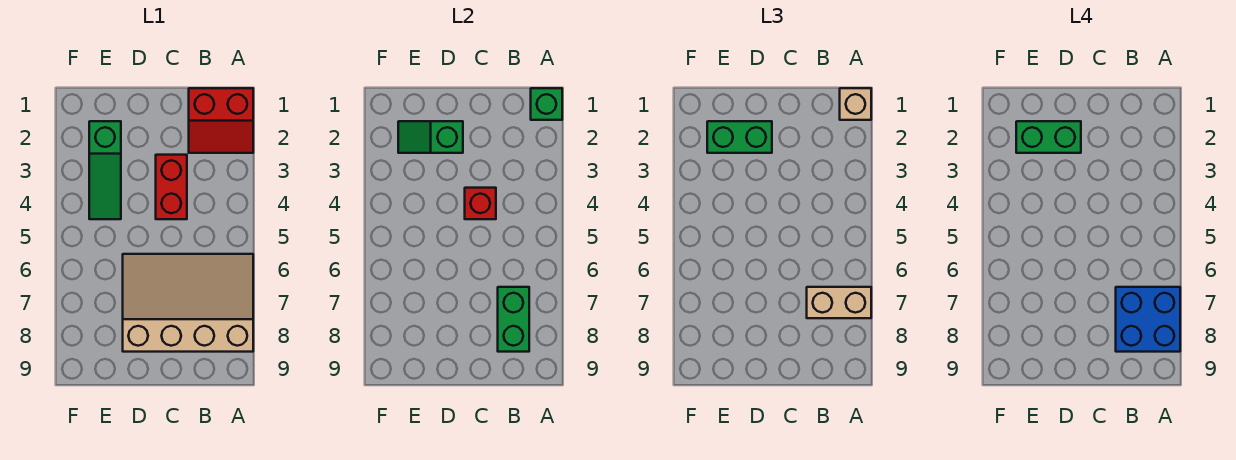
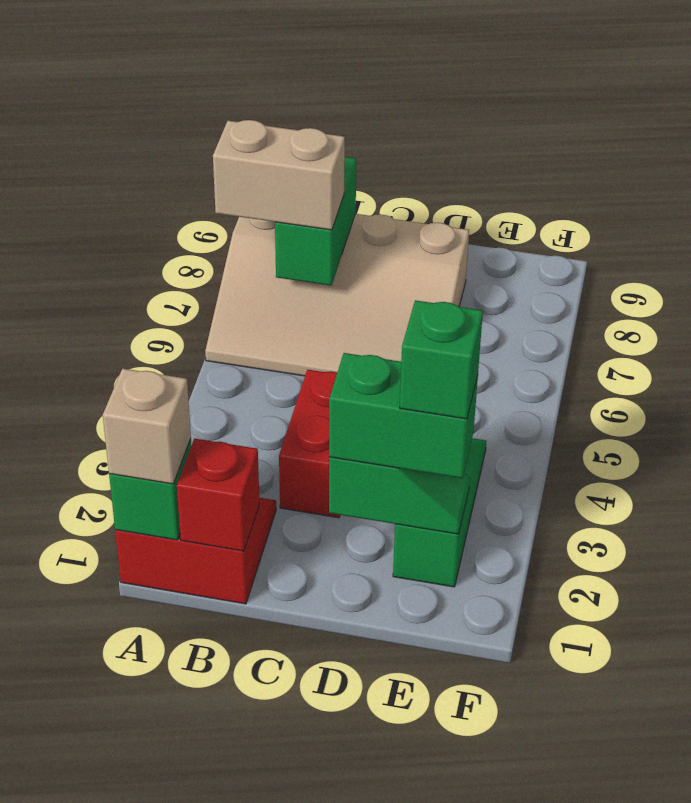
blue 2x2 brick [1116,287,1180,352] -> none
red 1x1 brick [465,188,496,219] -> red 1x1 brick moved to [177,439,260,551]
green 1x2 brick [1016,121,1081,153] -> green 1x1 brick [400,300,483,419]

